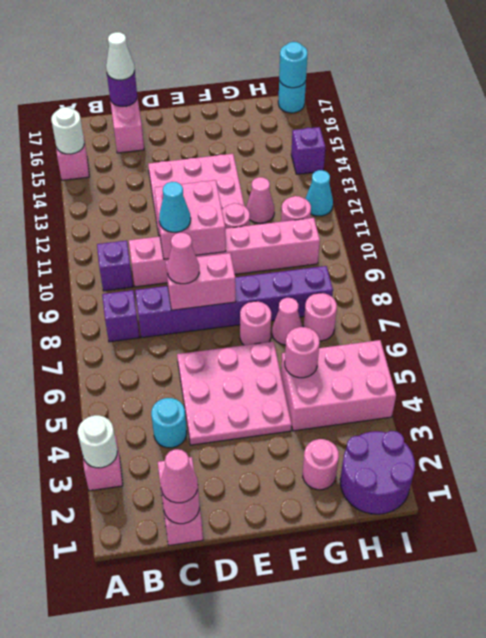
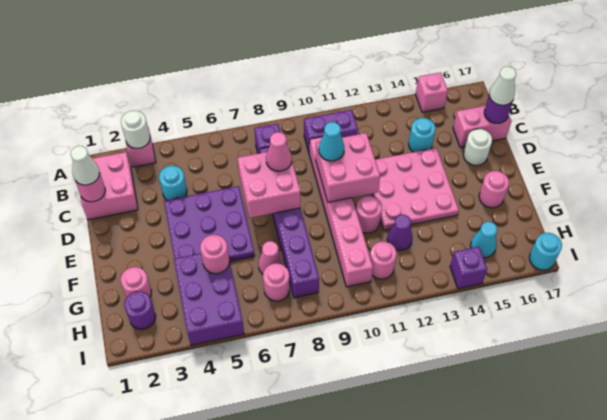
white 1x1 round brick [51,107,84,154] -> white 1x1 round brick moved to [463,129,492,166]
purple 1x1 brick [97,241,133,291] -> purple 1x2 brick [304,110,358,155]
pink 1x2 brick [158,457,203,545] -> pink 2x2 brick [80,152,138,220]
pink 1x1 cone [160,449,198,503] -> white 1x1 cone [71,146,100,185]
pink 3x3 plate [177,341,292,445] -> purple 3x3 plate [164,186,255,261]
pink 1x2 brick [166,253,236,310] -> pink 2x2 brick [237,152,300,218]
pink 1x1 round brick [240,301,271,345] -> pink 1x1 round brick moved to [479,171,509,208]
pink 2x3 brick [281,340,396,431] -> purple 2x3 brick [174,253,244,345]
pink 1x1 cone [246,177,274,223] -> purple 1x1 cone [387,215,413,251]
purple 2x2 round brick [340,431,415,514] -> purple 1x1 round brick [124,292,156,329]
cyan 1x1 cone [305,170,333,216] -> cyan 1x1 cone moved to [470,222,497,258]
cyan 1x1 round brick [279,42,308,88] -> cyan 1x1 round brick moved to [409,118,436,152]

